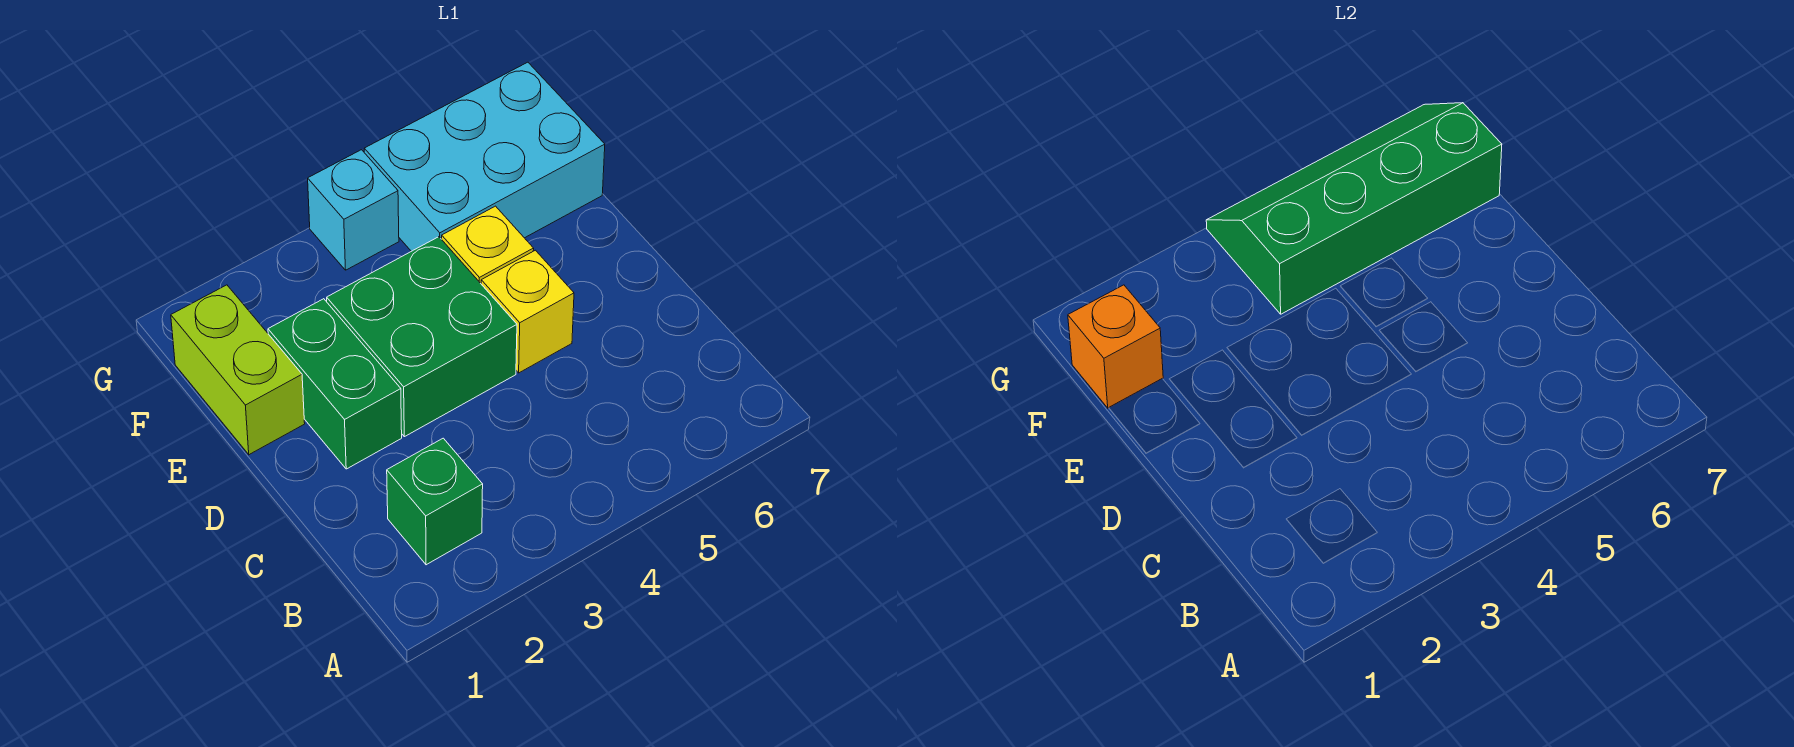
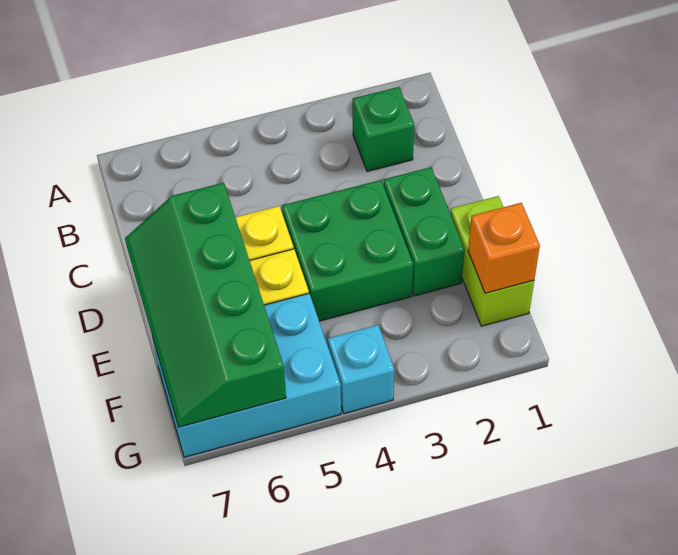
green 2x4 slope [1206,103,1502,314] -> green 2x4 slope turned to [125,183,286,427]

